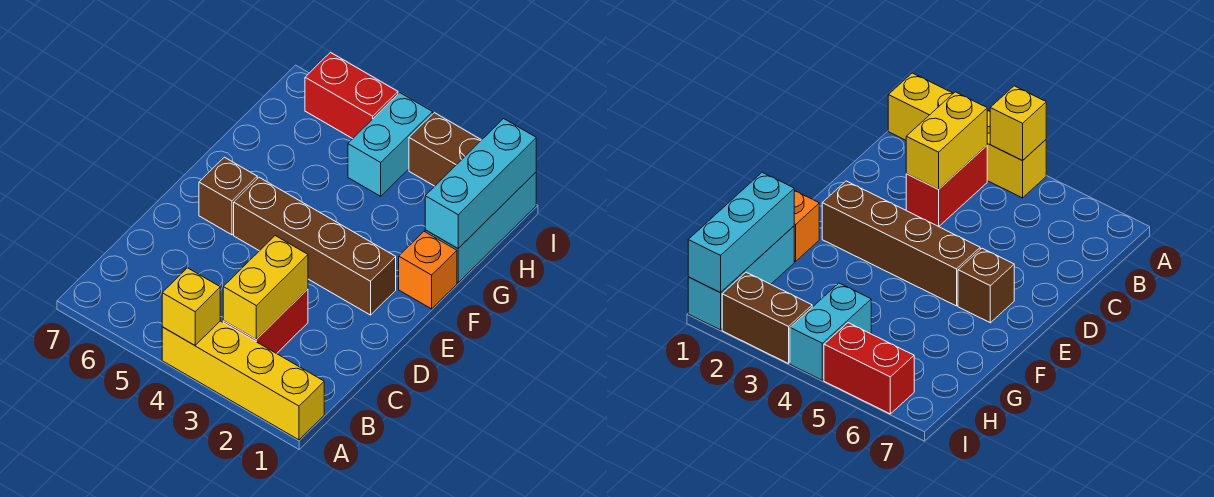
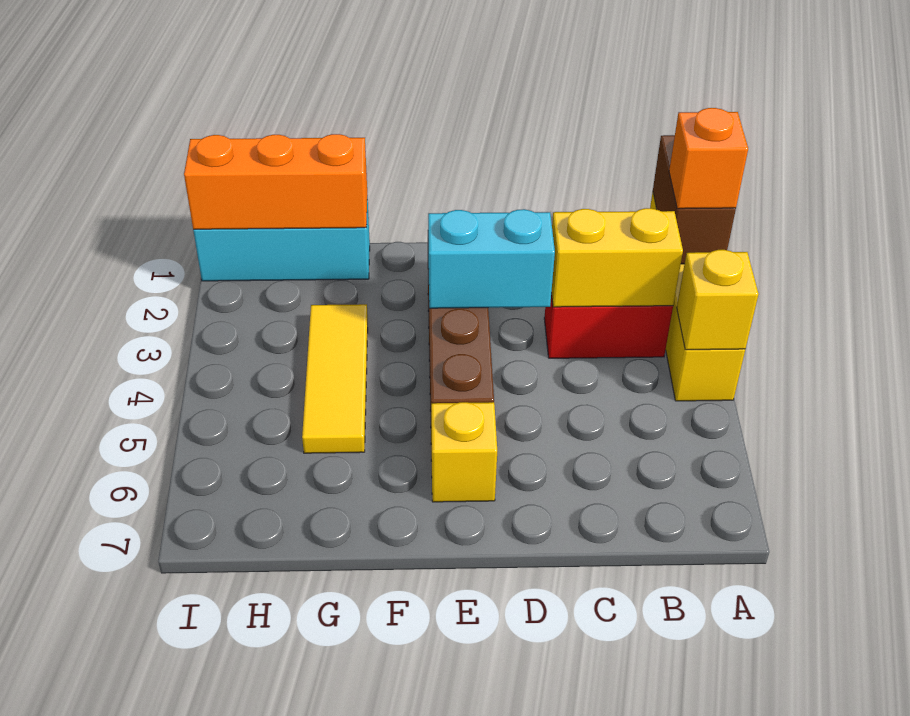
brown 1x1 brick [199,157,257,235] -> yellow 1x1 brick [431,402,497,502]
orange 1x1 brick [399,232,457,309] -> orange 1x1 brick moved to [669,108,748,209]
cyan 1x3 brick [425,119,536,248] -> orange 1x3 brick [184,134,367,229]
none -> yellow 1x3 tile [302,304,368,453]
cyan 1x2 brick [348,93,433,196] -> cyan 1x2 brick moved to [428,209,555,308]
brown 1x2 brick [409,113,481,186] -> brown 1x2 brick moved to [653,135,736,264]
red 1x2 brick [305,53,398,139] -> none

